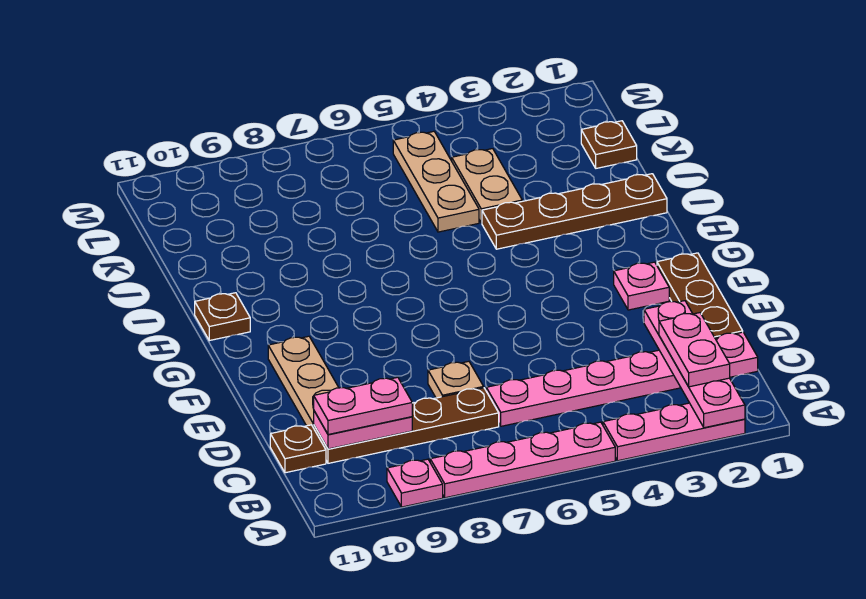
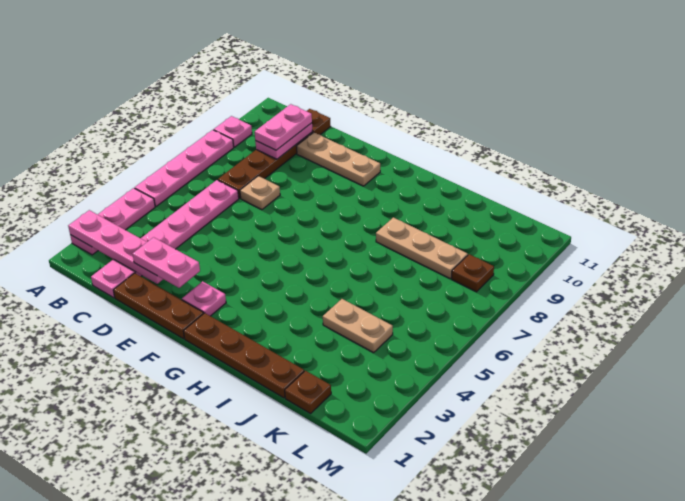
pink 1x2 plate [659,313,730,387] -> pink 1x2 plate moved to [133,237,200,288]
brown 1x1 plate [195,293,250,341] -> brown 1x1 plate moved to [452,254,494,292]
brown 1x4 plate [482,174,667,249] -> brown 1x4 plate turned to [183,313,304,398]
tan 1x3 plate [393,131,479,232] -> tan 1x3 plate moved to [376,218,468,278]

